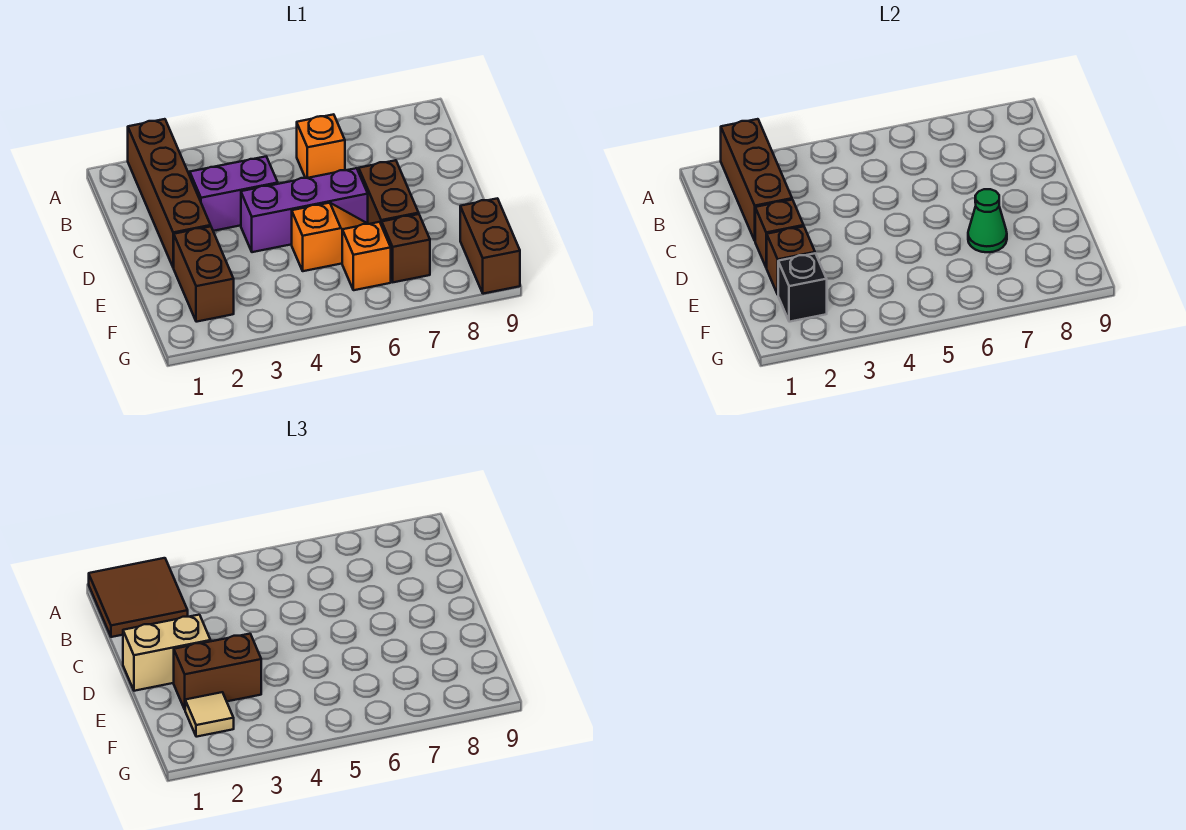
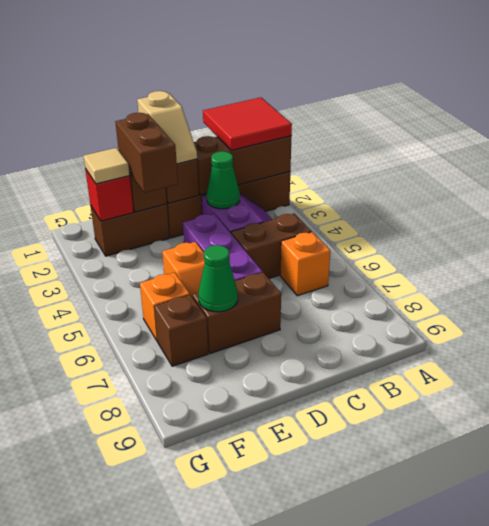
brown 2x2 tile [89,558,188,637] -> red 2x2 tile [203,97,292,151]
none -> green 1x1 cone [206,151,240,209]
tan 1x2 brick [123,615,211,691] -> tan 1x2 slope [137,91,197,164]
black 1x1 brick [778,253,827,322] -> red 1x1 brick [85,169,133,221]
brown 1x2 brick [460,198,520,294] -> brown 1x2 brick moved to [231,214,311,278]

